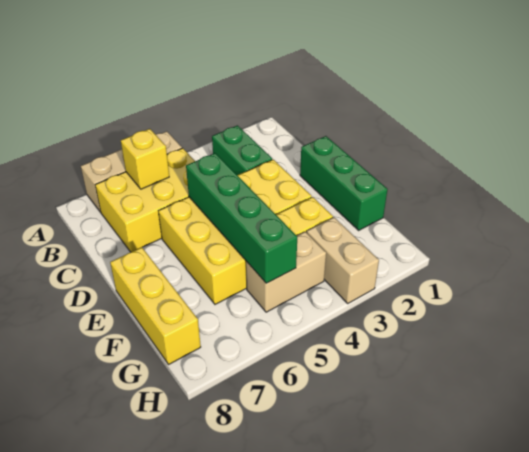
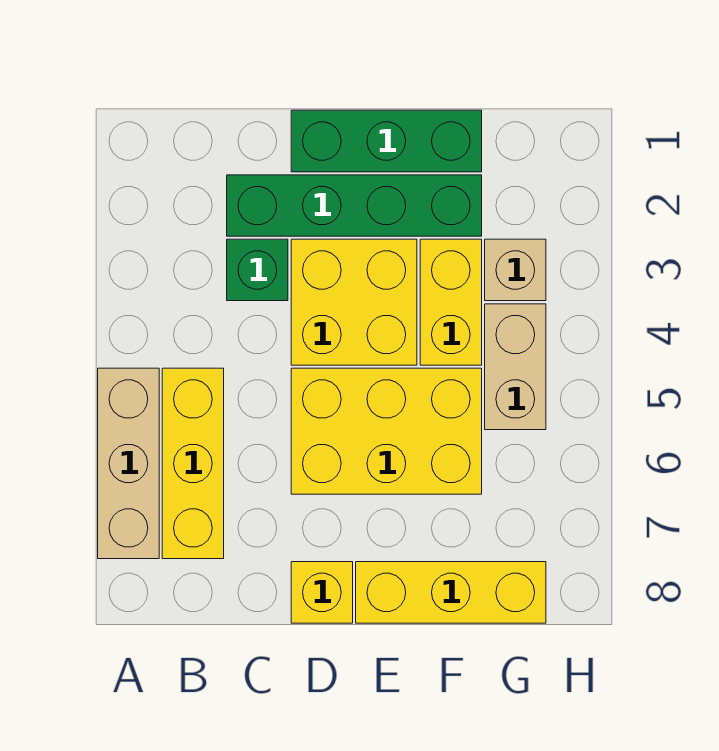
green 1x2 brick [212,125,272,175] -> green 1x1 brick [227,239,288,301]
yellow 2x3 brick [95,148,195,252] -> yellow 1x3 brick [162,368,224,559]
yellow 1x1 brick [121,129,169,189] -> yellow 1x1 brick moved to [291,562,353,623]
green 1x4 brick [186,153,297,283] -> green 1x4 brick moved to [227,175,482,236]
tan 1x2 brick [307,217,379,303] -> tan 1x1 brick [485,239,546,301]

